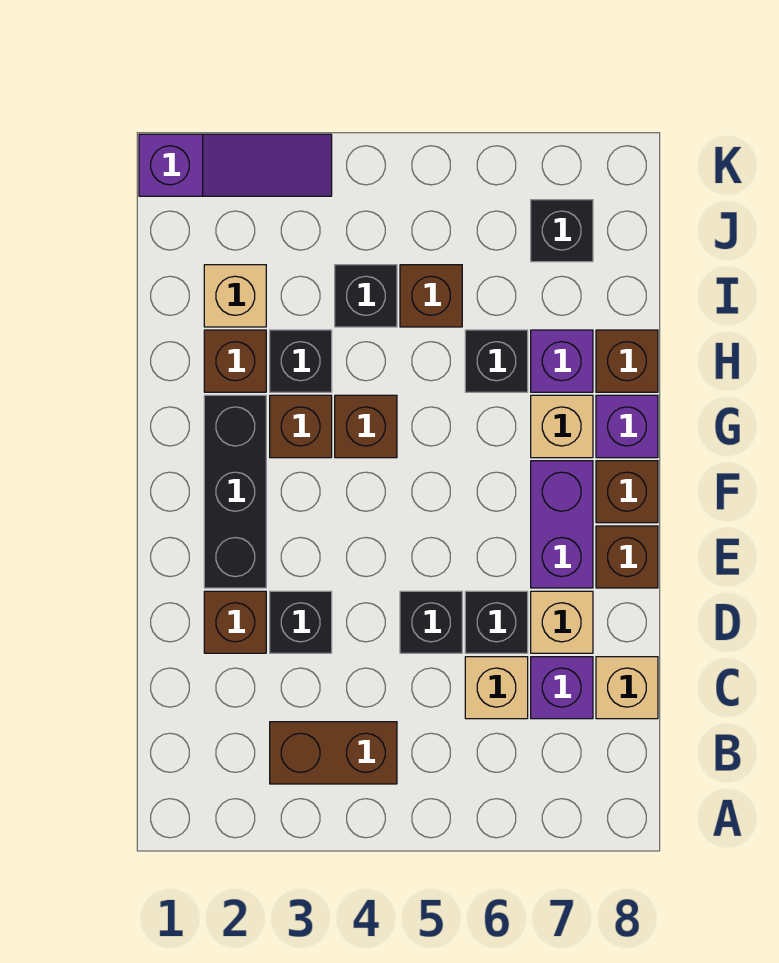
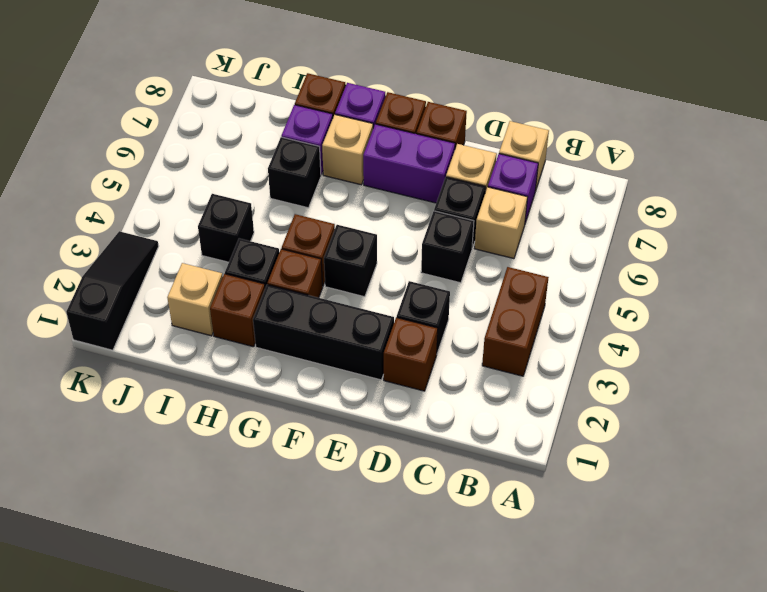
brown 1x1 brick [400,265,462,327] -> none
black 1x1 brick [531,200,593,262] -> black 1x1 brick moved to [324,225,377,297]
purple 1x3 slope [139,134,332,196] -> black 1x3 slope [66,231,159,350]

